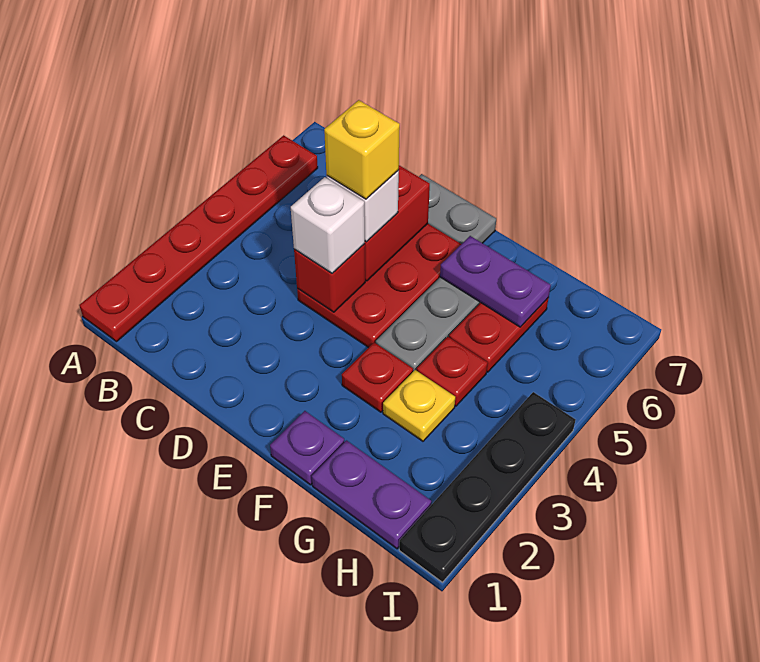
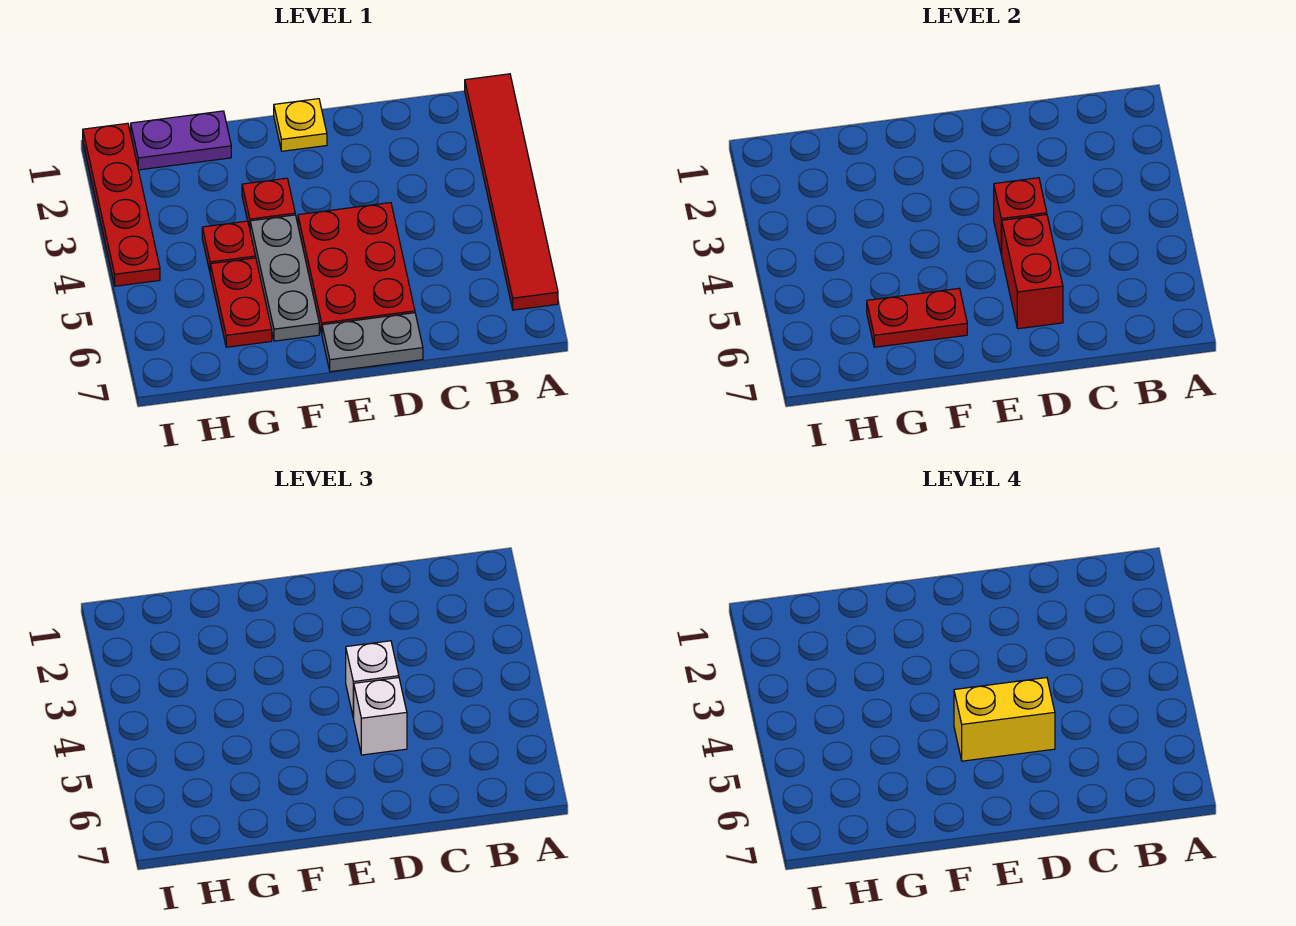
red 1x6 plate [79,135,318,342] -> red 1x6 tile [465,74,558,310]
yellow 1x1 brick [324,100,400,199] -> yellow 1x2 brick [954,678,1055,761]
purple 1x1 plate [270,411,344,485] -> none
purple 1x2 plate [440,236,551,327] -> red 1x2 plate [867,288,967,347]
yellow 1x1 plate [383,370,455,441] -> yellow 1x1 plate moved to [274,99,327,151]
black 1x4 plate [399,392,576,582] -> red 1x4 plate [83,123,160,286]

